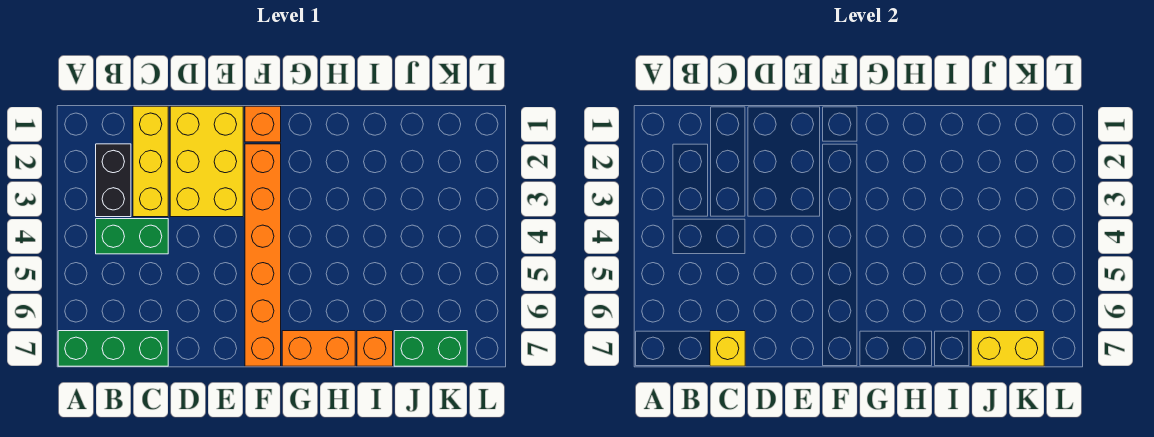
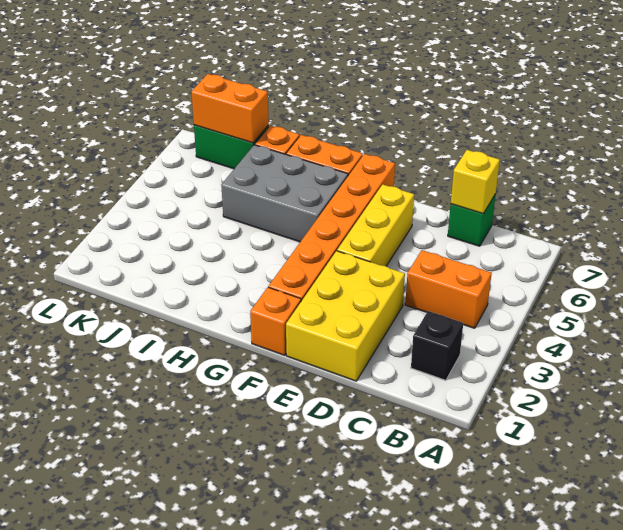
green 1x3 brick [58,331,168,366] -> green 1x1 brick [448,194,496,246]
black 1x2 brick [96,144,131,217] -> black 1x1 brick [411,311,463,380]
green 1x2 brick [96,219,168,254] -> orange 1x2 brick [405,250,492,328]
yellow 1x3 brick [133,106,168,217] -> yellow 1x3 brick moved to [337,184,414,266]
none -> grey 2x3 brick [221,145,348,242]
yellow 1x2 brick [971,331,1044,366] -> orange 1x2 brick [191,74,269,143]

